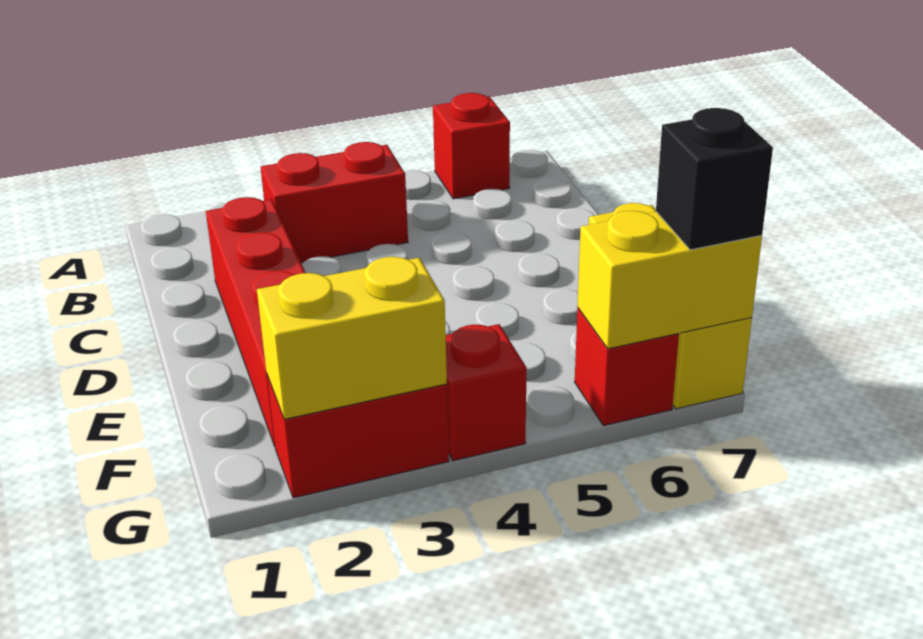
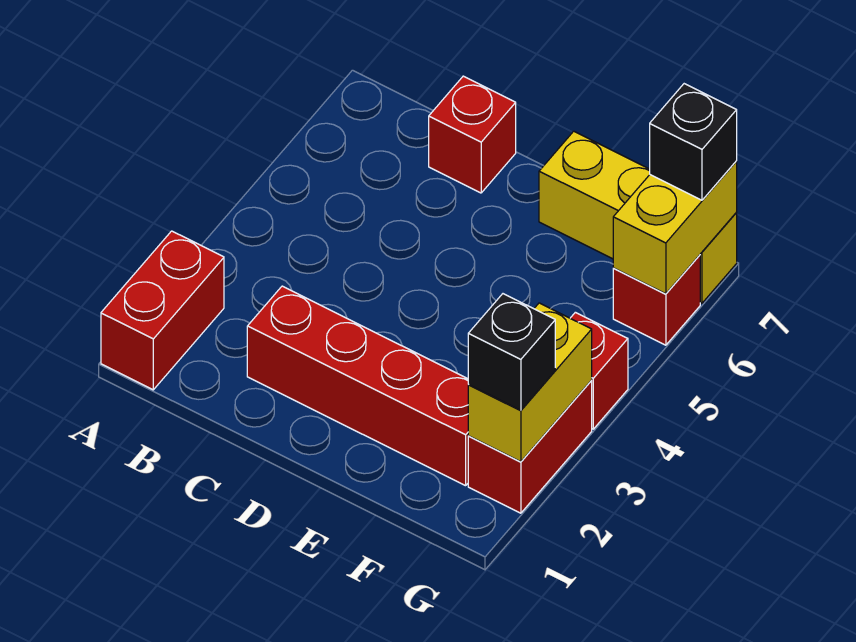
red 1x1 brick [433,93,510,199] -> red 1x1 brick moved to [429,76,516,193]
red 1x2 brick [261,142,408,263] -> red 1x2 brick moved to [101,231,224,390]
none -> black 1x1 brick [468,294,555,410]

